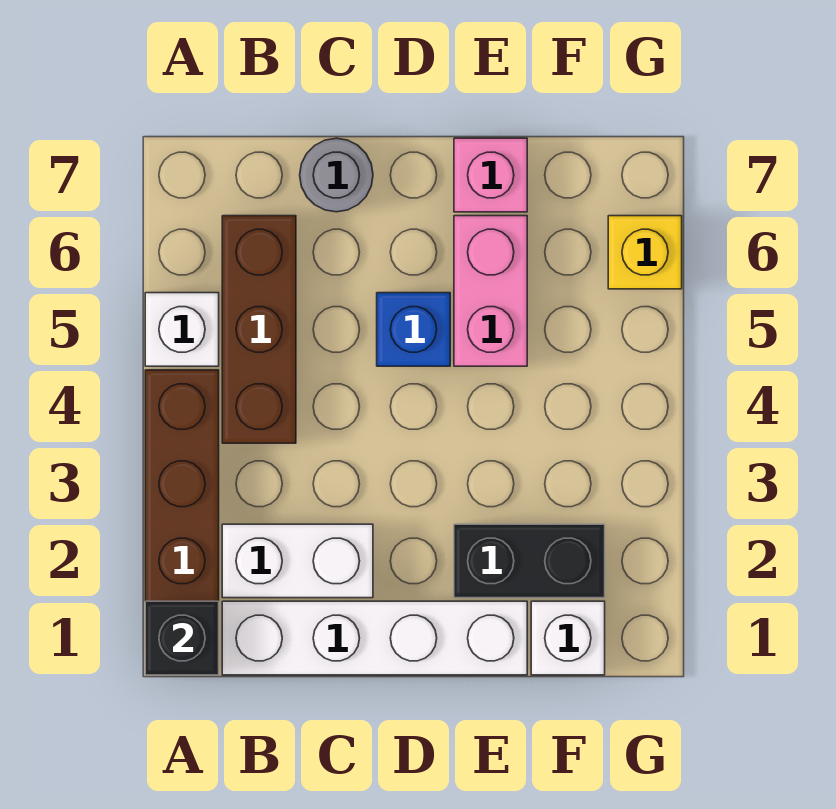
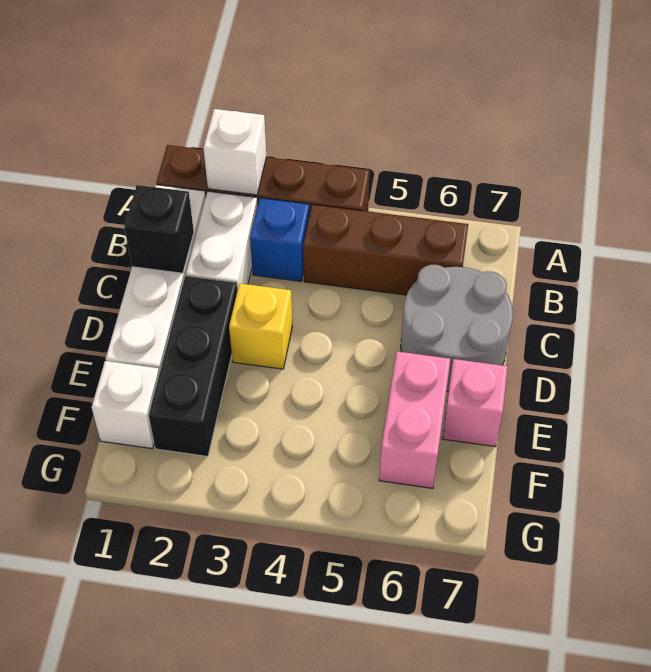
black 1x1 brick [145,601,219,675] -> black 1x1 brick moved to [124,185,194,273]
white 1x1 brick [145,293,219,366] -> white 1x1 brick moved to [203,109,266,195]
grey 1x1 round brick [300,138,373,212] -> grey 2x2 round brick [401,265,513,392]
blue 1x1 brick [377,293,450,366] -> blue 1x1 brick moved to [250,198,309,281]
black 1x2 brick [454,524,605,598] -> black 1x3 brick [149,276,237,456]
pink 1x2 brick [454,216,527,366] -> pink 1x2 brick turned to [379,351,450,488]
yellow 1x1 brick [608,216,682,289] -> yellow 1x1 brick moved to [229,283,292,369]

